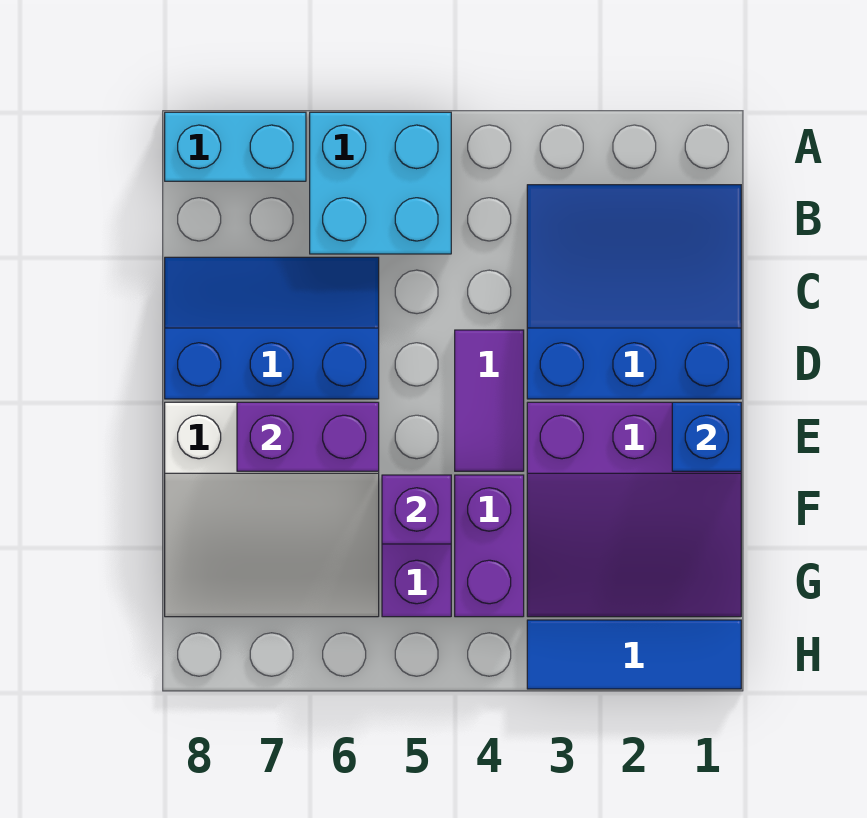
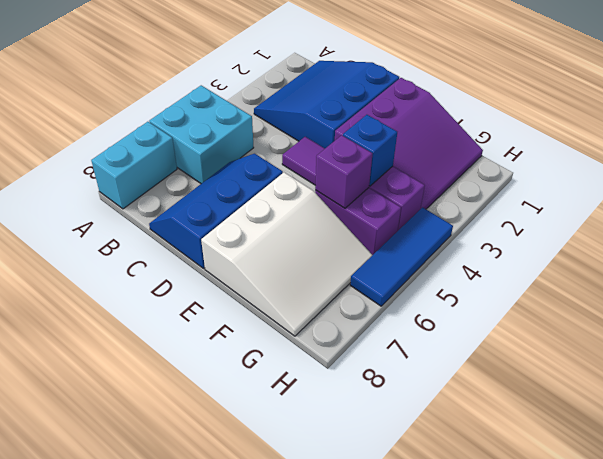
blue 1x1 brick [672,402,741,471] -> blue 1x1 brick moved to [343,115,397,186]
purple 1x2 brick [237,402,379,471] -> none
blue 1x3 tile [527,620,741,689] -> blue 1x3 tile moved to [350,207,453,306]

